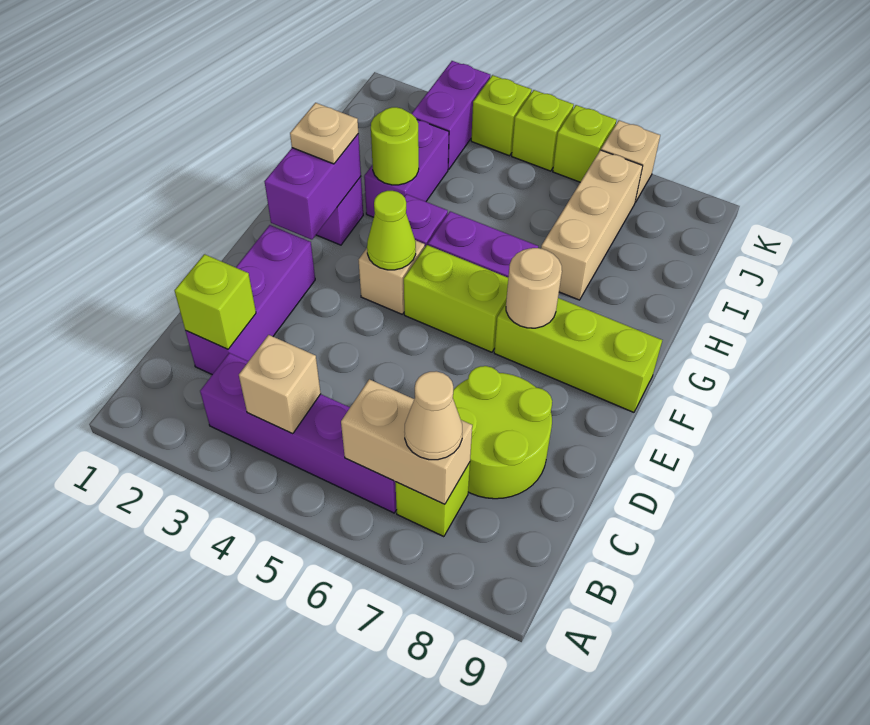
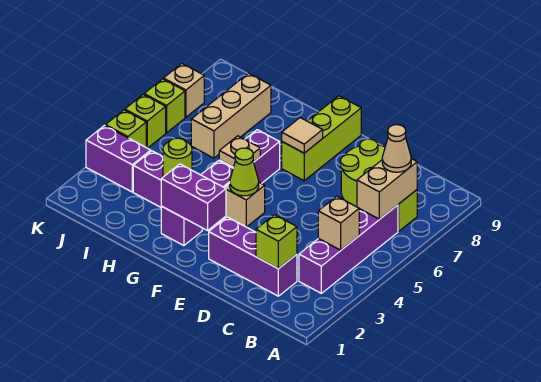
lime 1x2 brick [404,245,508,352] -> none
tan 1x1 round brick [506,248,562,328] -> tan 1x1 tile [282,118,323,153]
tan 1x1 plate [290,103,358,164] -> tan 1x1 plate moved to [219,136,260,167]
tan 1x3 brick [541,150,643,300] -> tan 1x3 brick turned to [191,73,271,158]

